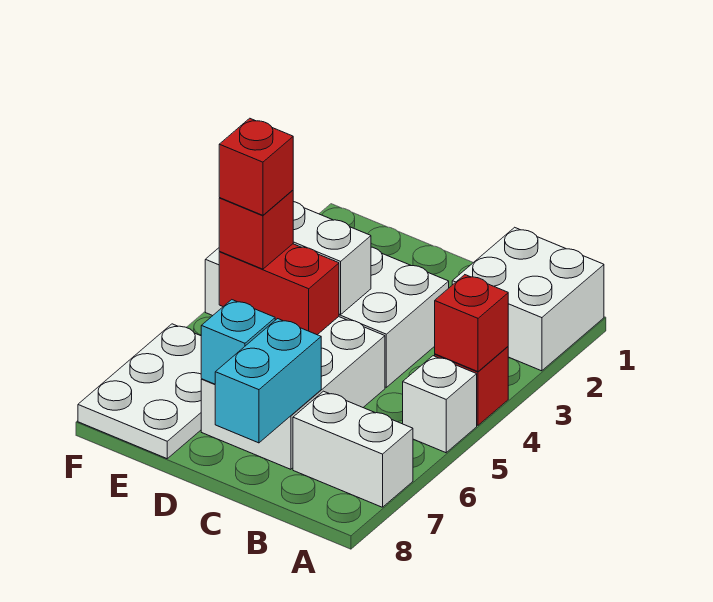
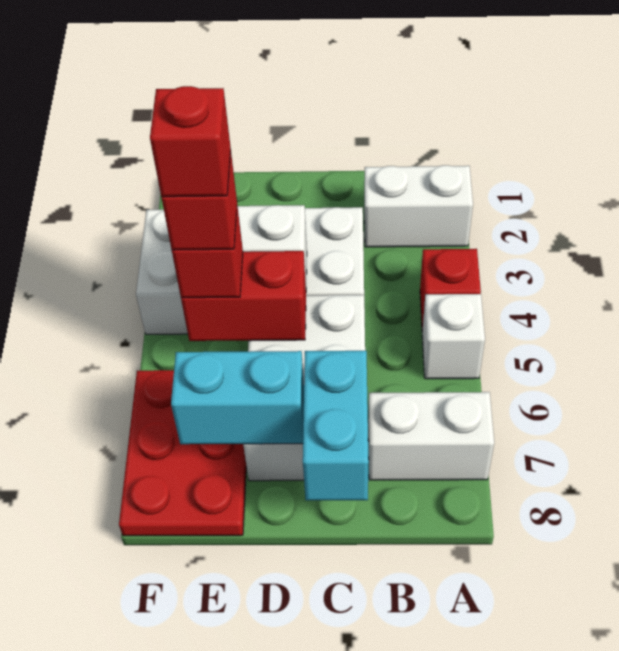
white 2x2 brick [452,227,604,371] -> white 1x2 brick [364,165,473,247]
red 1x1 brick [435,275,508,372] -> red 1x1 brick moved to [150,86,231,197]
cyan 1x1 brick [201,300,275,384] -> cyan 1x2 brick [171,351,304,444]
white 2x3 plate [78,324,201,459] -> red 2x3 plate [119,370,246,536]

